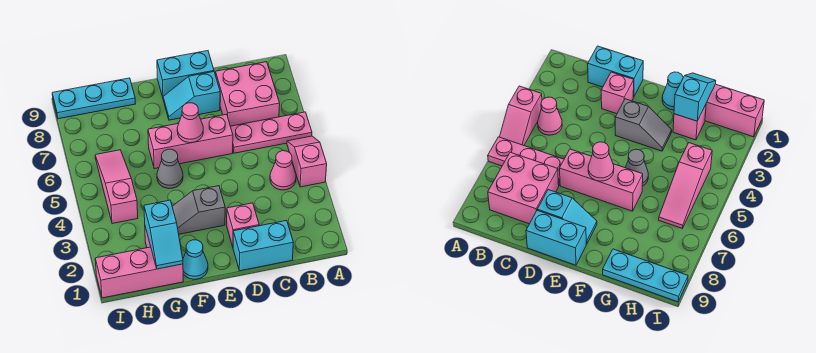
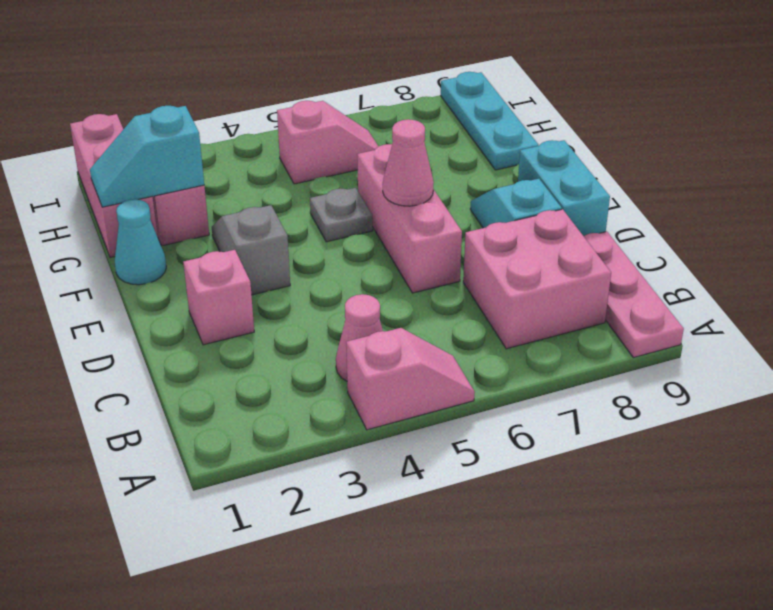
pink 1x3 plate [231,112,312,153] -> pink 1x3 plate moved to [584,232,684,358]
cyan 1x2 brick [233,221,293,271] -> none
grey 1x1 cone [157,149,183,188] -> grey 1x1 plate [310,188,372,242]
pink 1x3 slope [95,150,138,224] -> pink 1x2 slope [277,101,379,184]

